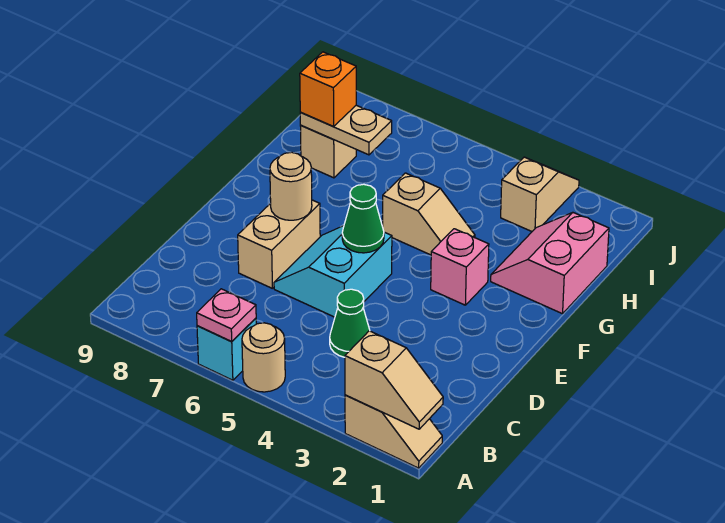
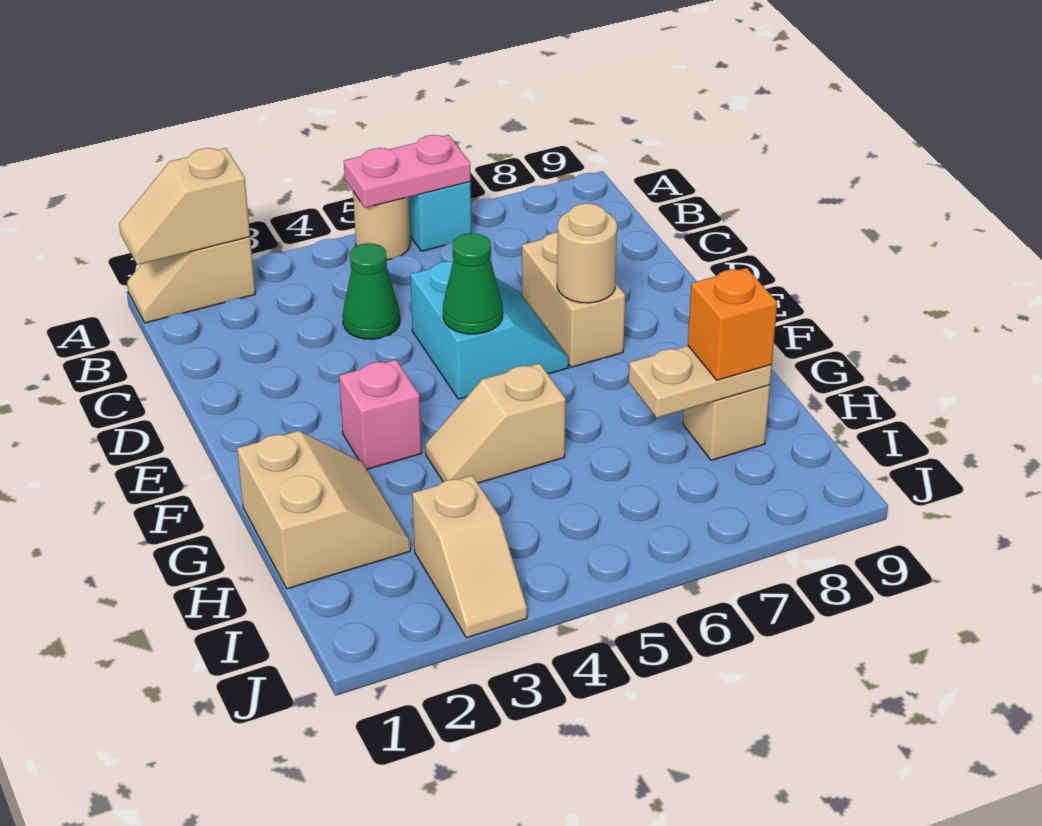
pink 1x1 plate [197,289,256,342] -> pink 1x2 plate [344,135,471,208]
pink 2x2 slope [491,213,609,314] -> tan 2x2 slope [237,431,410,589]

